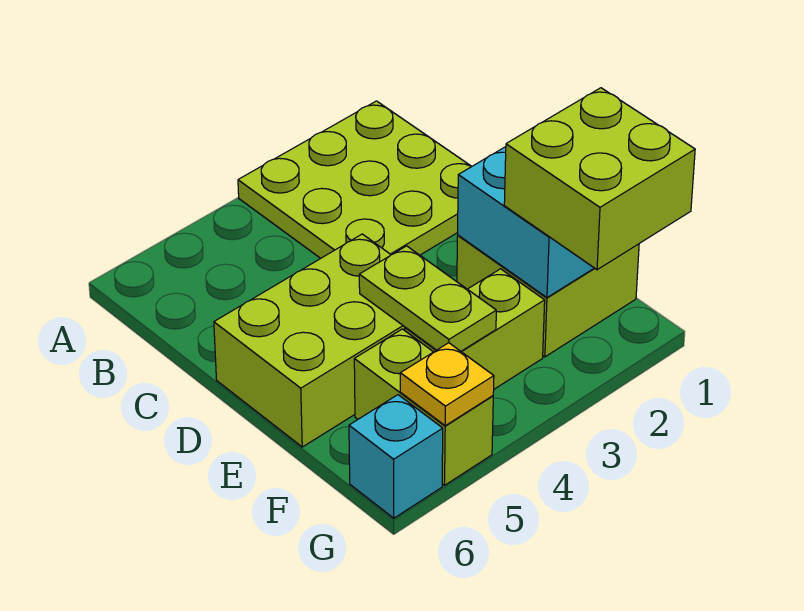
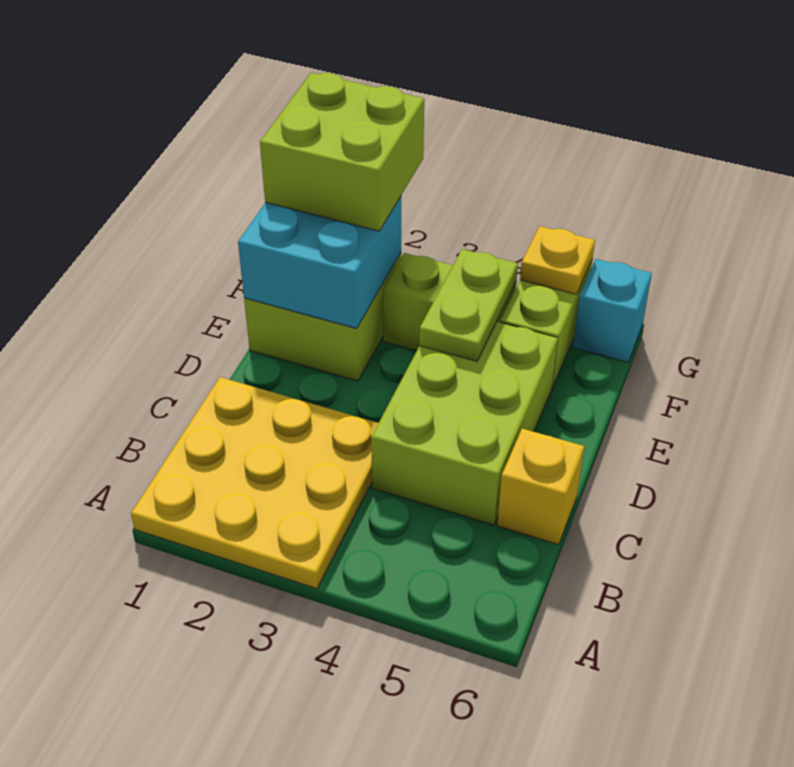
lime 3x3 plate [238,101,472,258] -> yellow 3x3 plate [131,377,378,589]
none -> yellow 1x1 brick [497,429,584,545]
lime 2x3 brick [214,234,405,447] -> lime 2x3 brick turned to [371,322,558,525]

